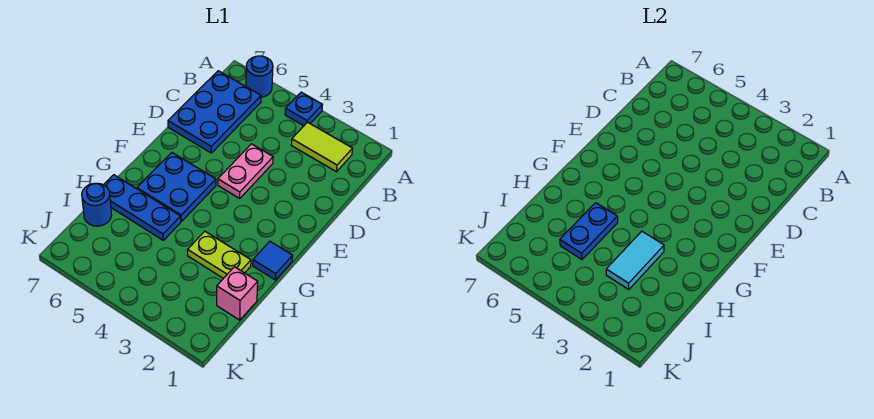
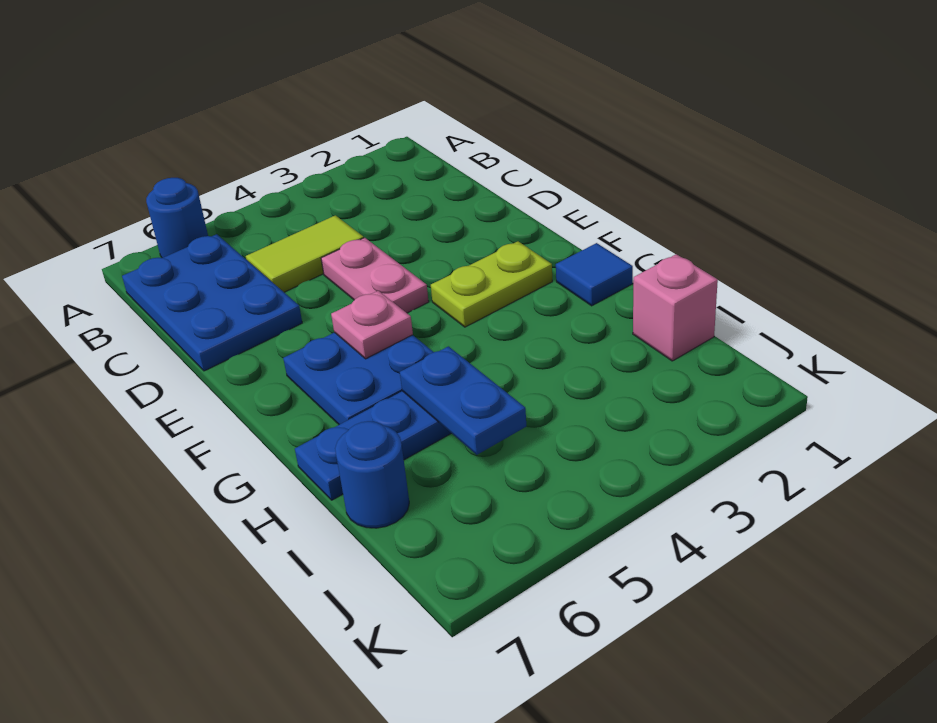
blue 1x1 plate [285,92,322,126] -> none
lime 1x2 tile [291,122,353,172] -> lime 1x2 tile moved to [246,215,364,292]
none -> pink 1x1 plate [331,291,413,359]
lime 1x2 plate [188,231,251,278] -> lime 1x2 plate moved to [431,241,552,327]
cyan 1x2 tile [606,231,664,290] -> none

